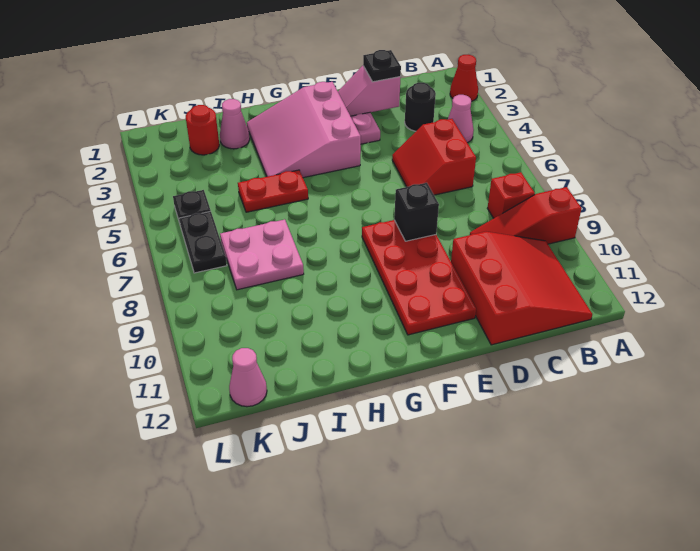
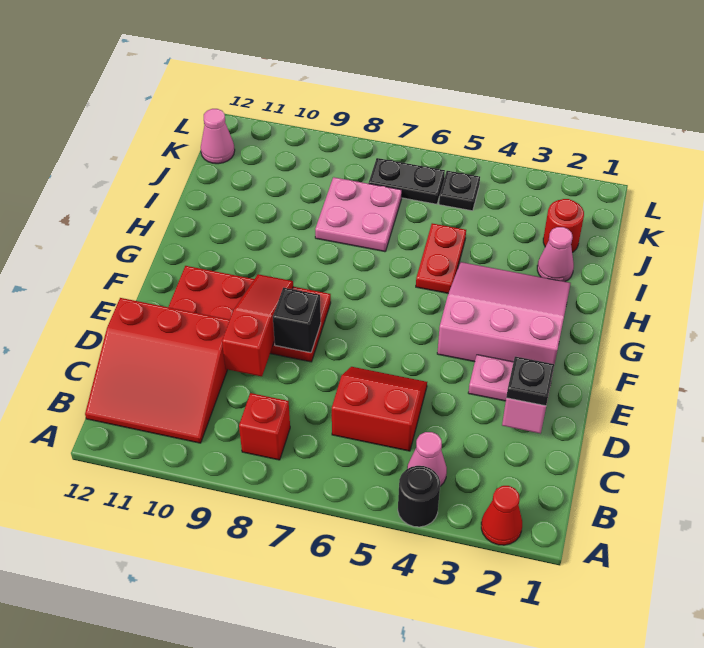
red 1x3 slope [470,187,582,244] -> red 1x3 slope moved to [222,274,293,376]
black 1x1 round brick [405,83,436,131] -> black 1x1 round brick moved to [398,466,440,527]

